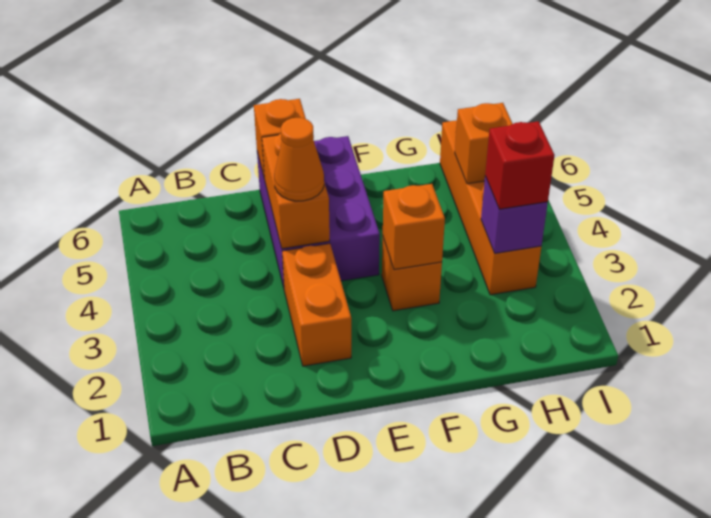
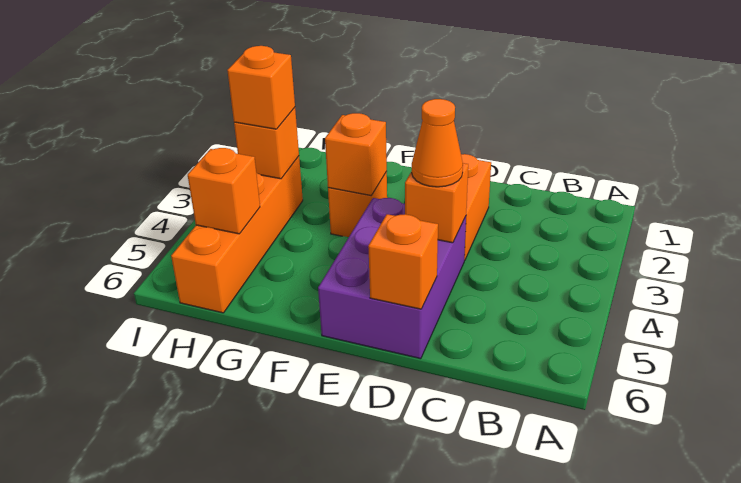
orange 1x2 brick [262,134,330,249] -> orange 1x1 brick [405,163,468,243]
purple 1x1 brick [481,176,548,253] -> orange 1x1 brick [234,107,299,179]
red 1x1 brick [485,121,555,209] -> orange 1x1 brick [227,46,295,129]

